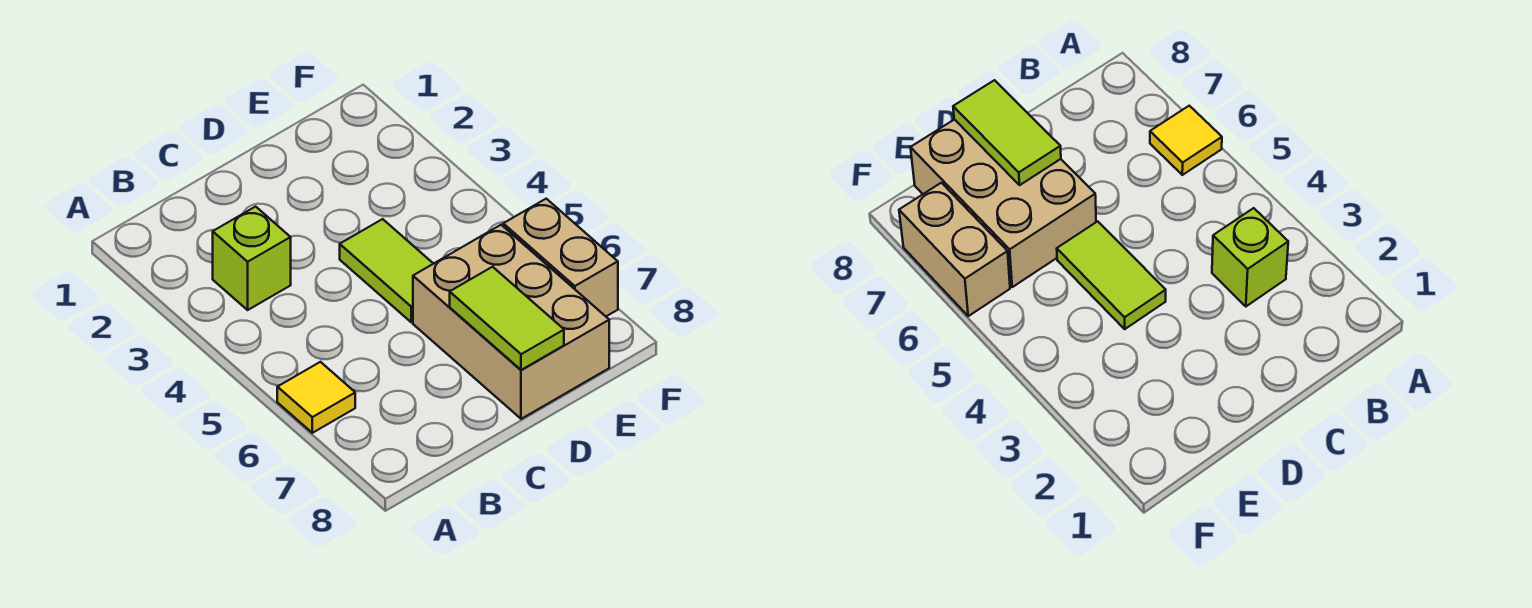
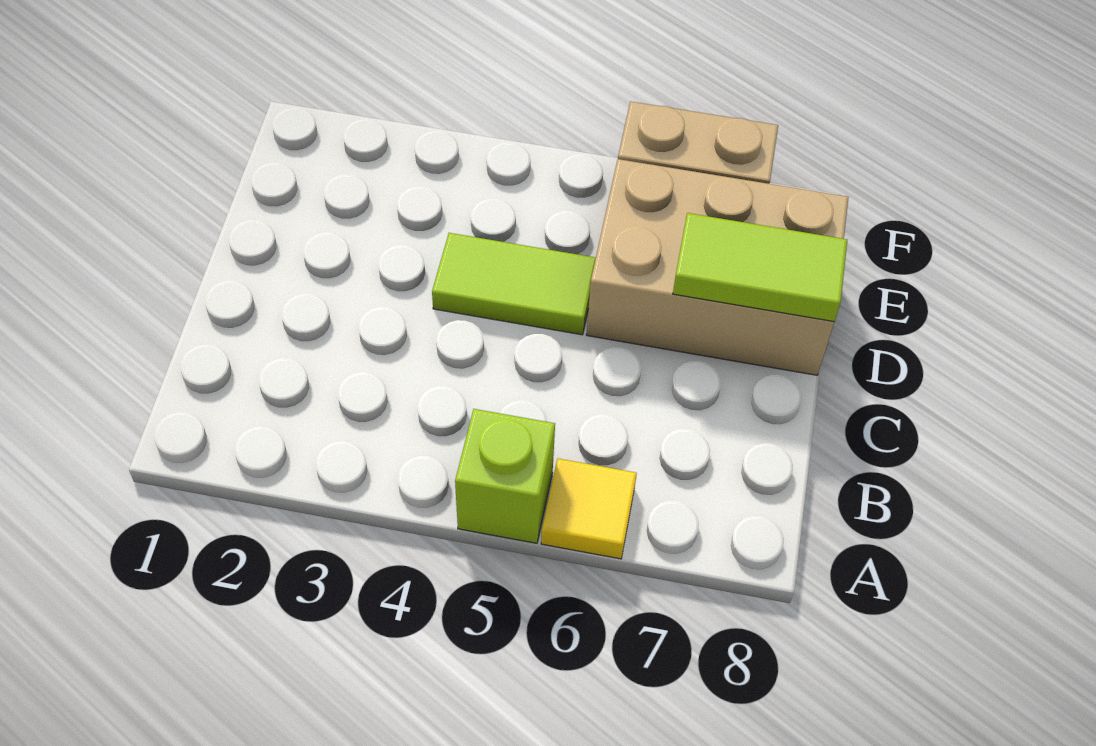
lime 1x1 brick [213,207,291,310] -> lime 1x1 brick moved to [455,409,555,543]

